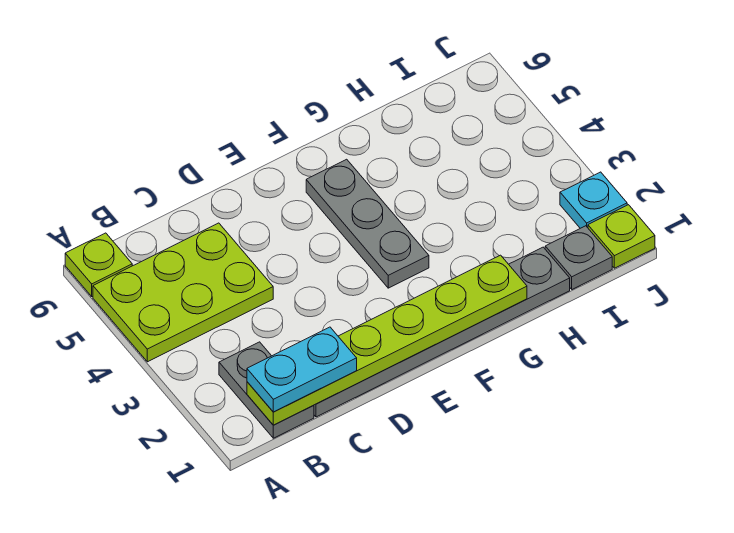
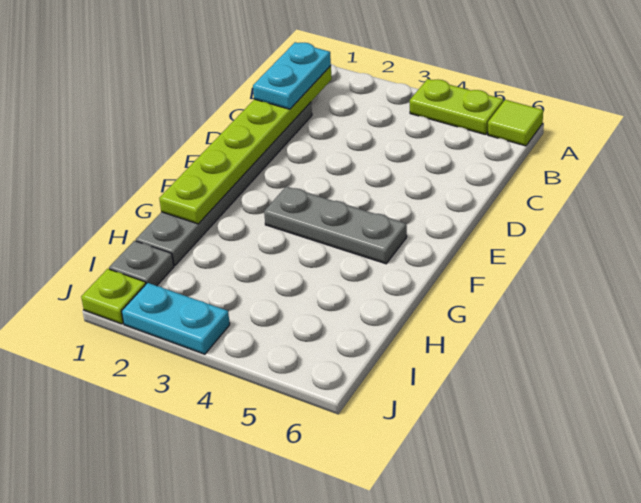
lime 2x3 plate [93,223,273,362] -> lime 1x2 plate [410,79,503,135]
lime 1x1 plate [65,233,132,296] -> lime 1x1 tile [488,100,543,146]
grey 1x2 plate [219,342,314,438] -> none
cyan 1x1 plate [560,172,627,228] -> cyan 1x2 plate [122,283,230,354]

